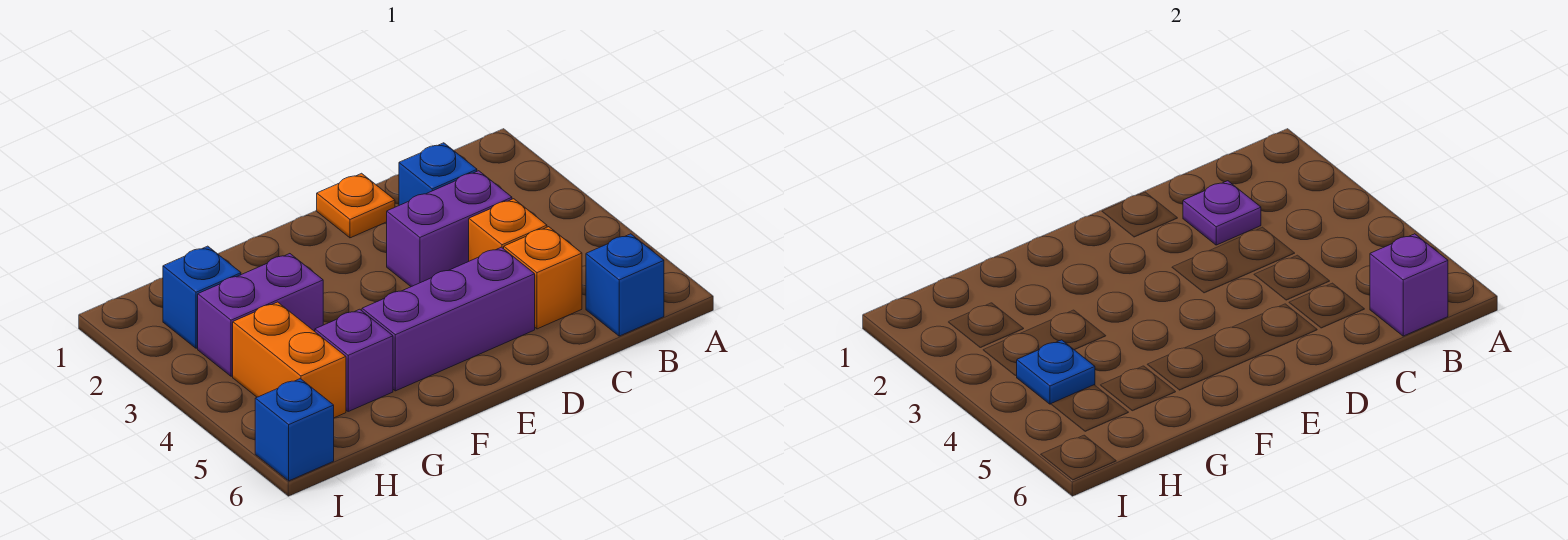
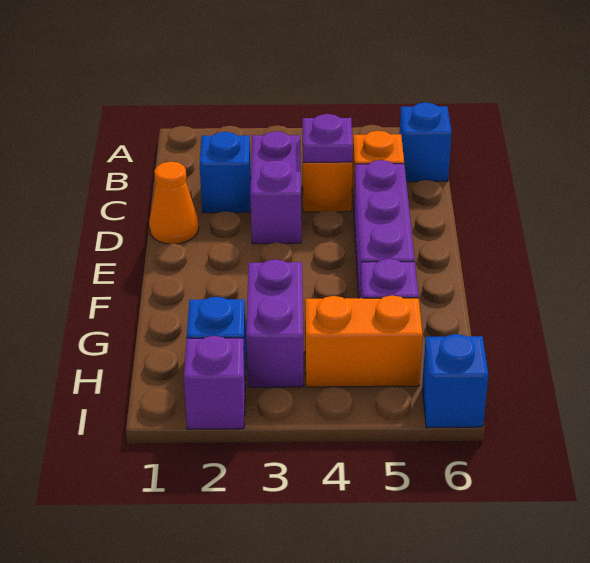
purple 1x1 brick [1370,234,1448,336] -> purple 1x1 brick moved to [184,336,245,429]
purple 1x1 plate [1183,181,1261,245] -> purple 1x1 plate moved to [303,114,353,162]
orange 1x1 plate [317,173,395,238] -> orange 1x1 cone [149,162,199,244]
blue 1x1 plate [1017,340,1095,404] -> none

